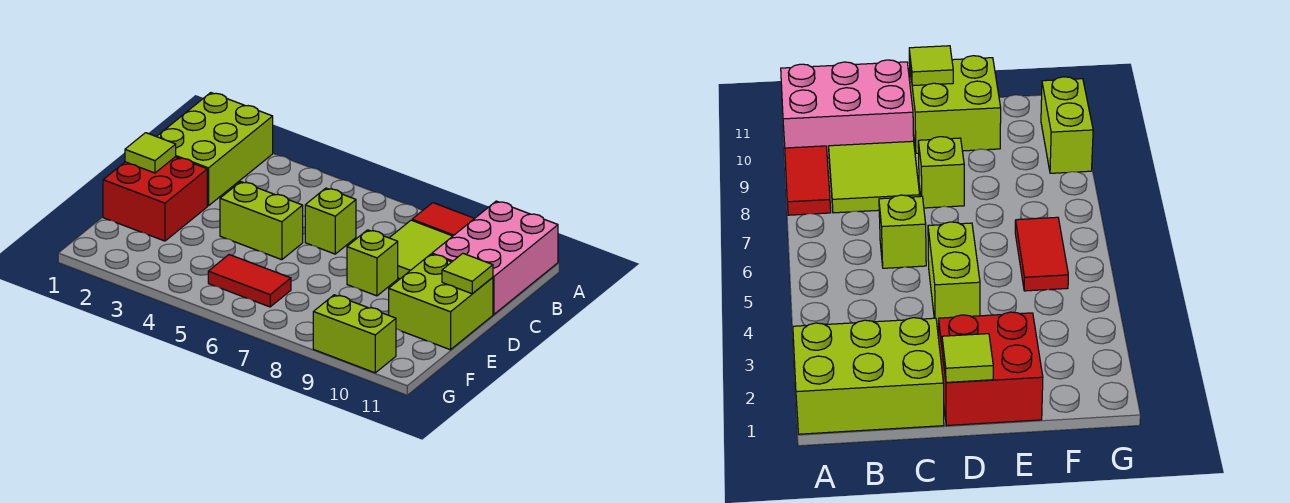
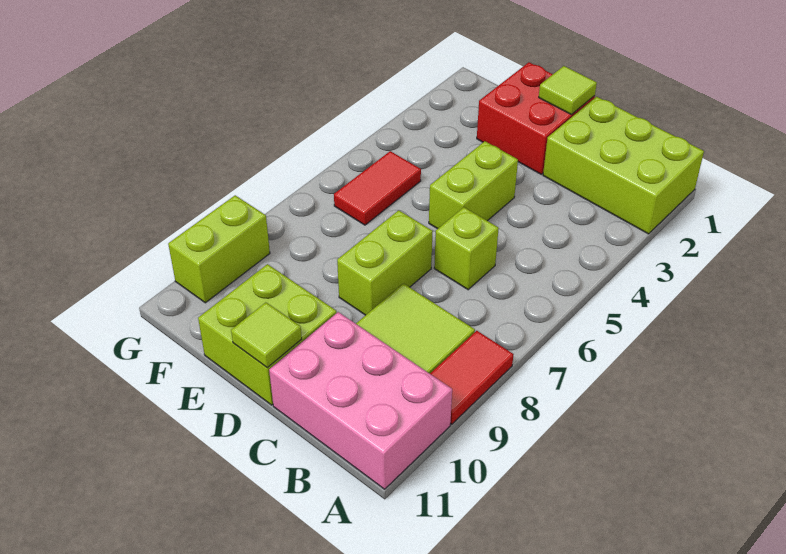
lime 1x1 brick [347,230,398,296] -> lime 1x2 brick [337,210,433,315]

